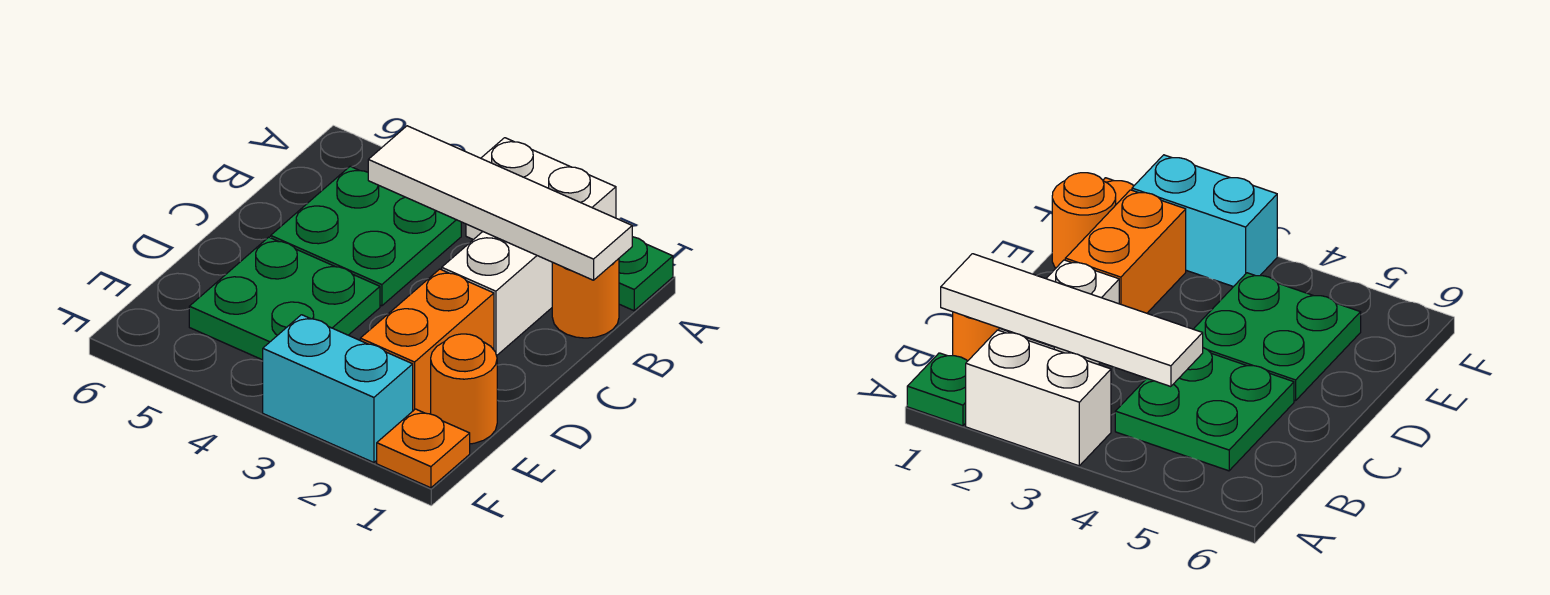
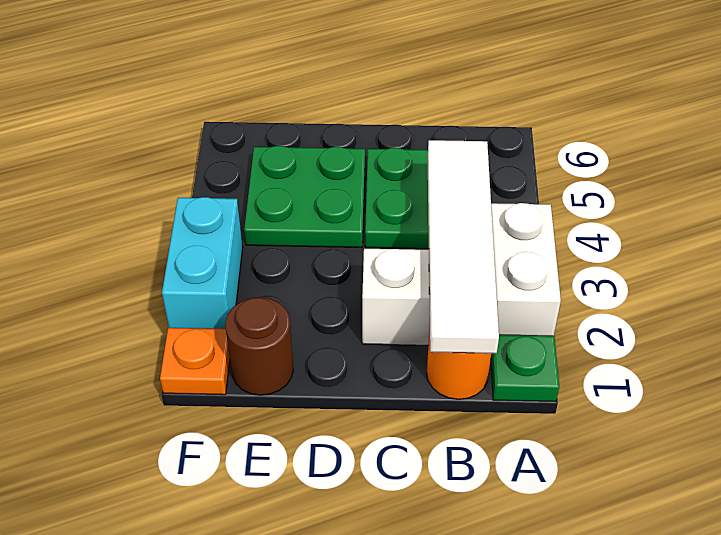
orange 1x2 brick [360,269,494,414] -> none
orange 1x1 round brick [431,334,497,444] -> brown 1x1 round brick [225,297,293,395]

